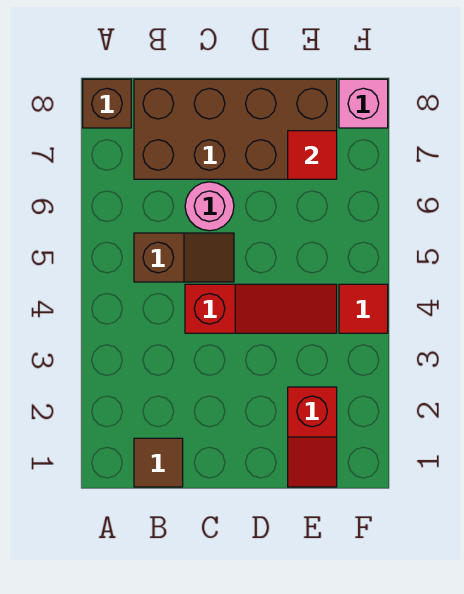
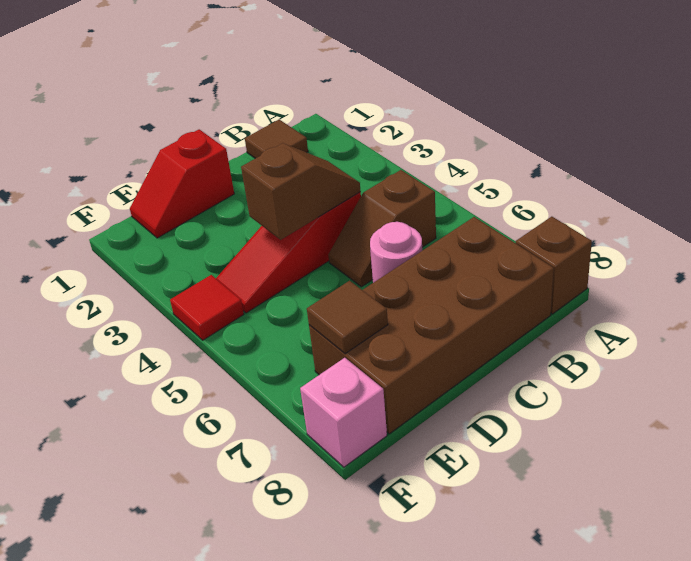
none -> brown 1x2 slope [241,143,361,240]
red 1x2 slope [288,387,337,487] -> red 1x2 slope turned to [130,129,234,238]
red 1x1 tile [288,131,337,179] -> brown 1x1 tile [307,281,388,354]

